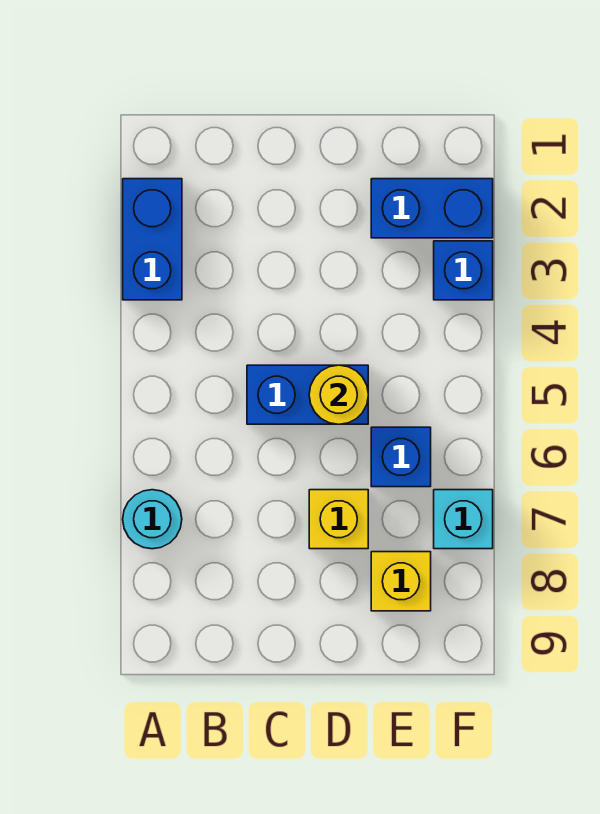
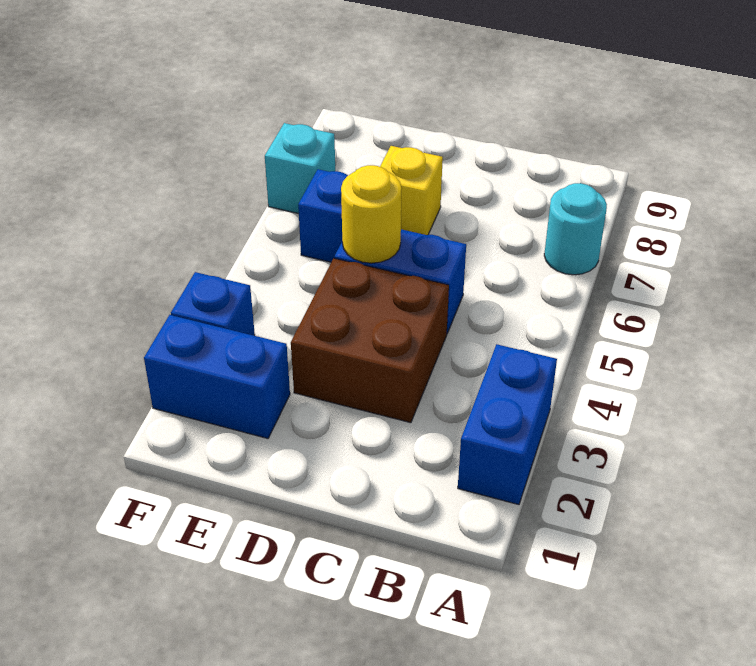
none -> brown 2x2 brick [291,258,449,423]
yellow 1x1 brick [371,552,431,611] -> none

